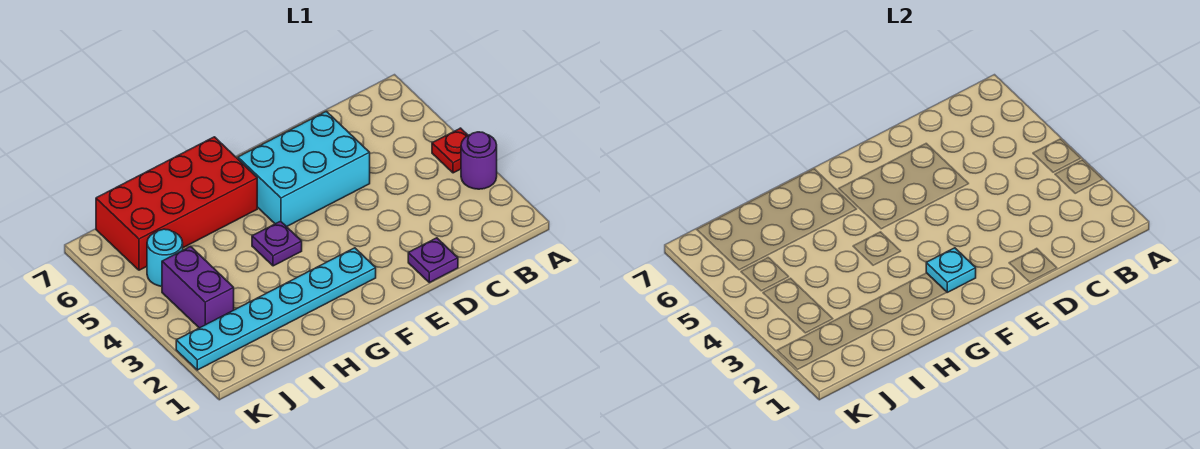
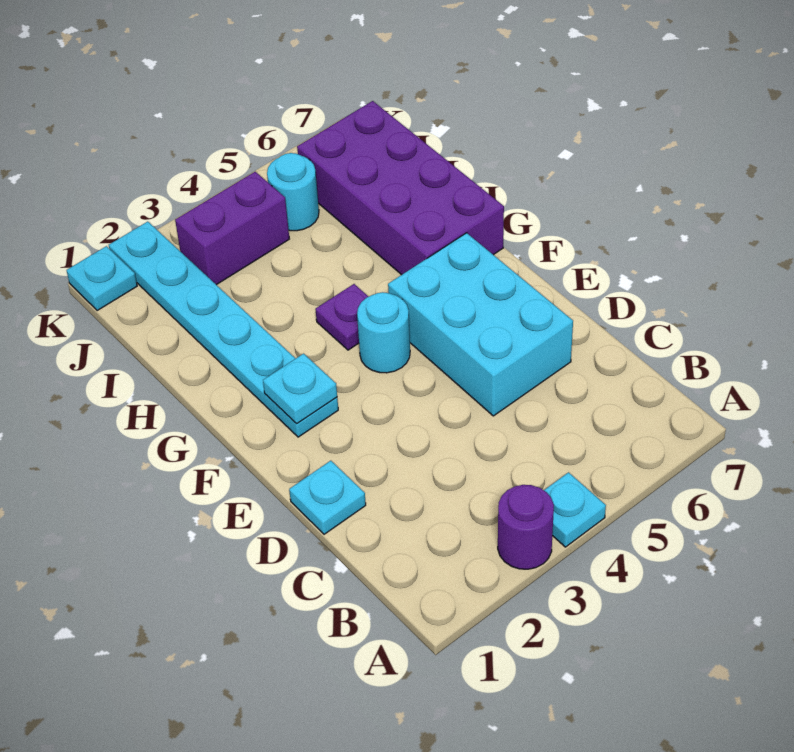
red 1x1 plate [432,128,468,173] -> cyan 1x1 plate [544,472,606,547]
purple 1x1 plate [408,238,458,283] -> cyan 1x1 plate [289,461,366,534]
none -> cyan 1x1 round brick [357,292,410,373]
red 2x4 brick [96,137,257,270] -> purple 2x4 brick [297,101,504,275]
none -> cyan 1x1 plate [67,246,137,311]

